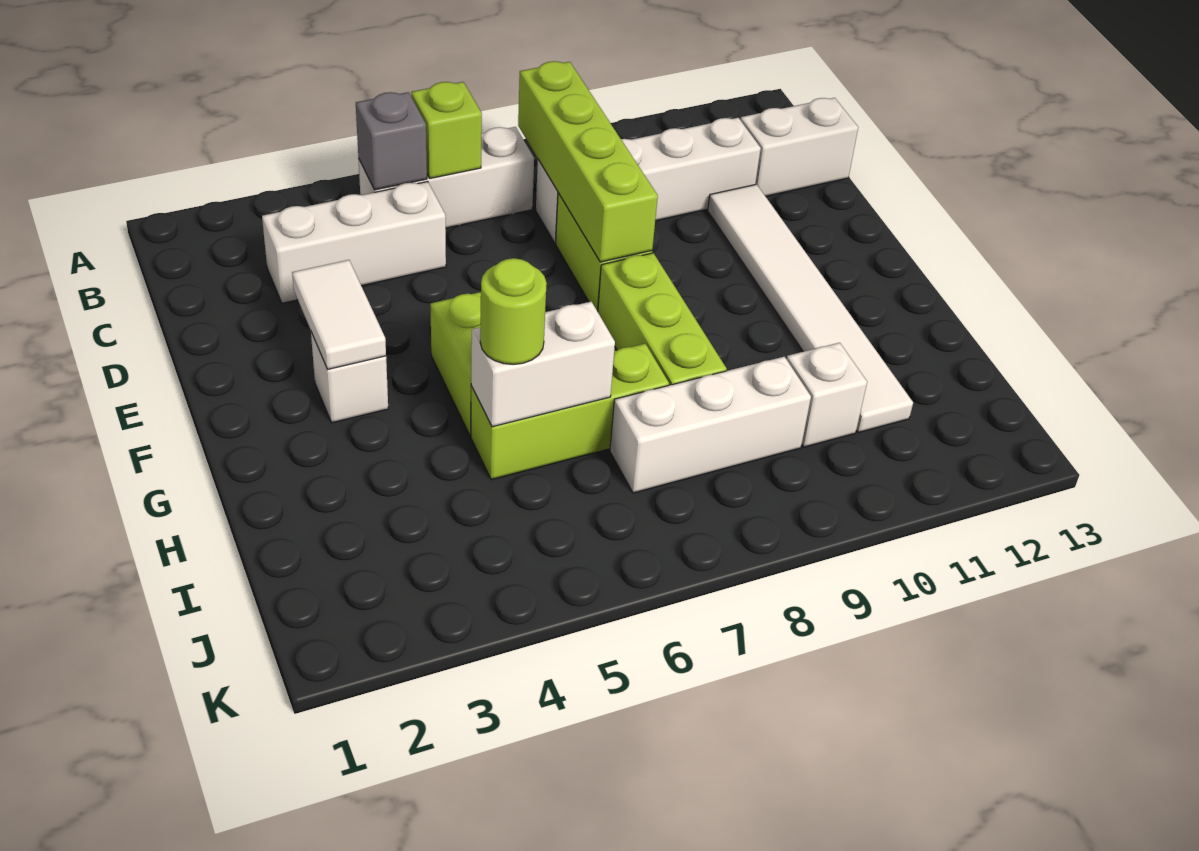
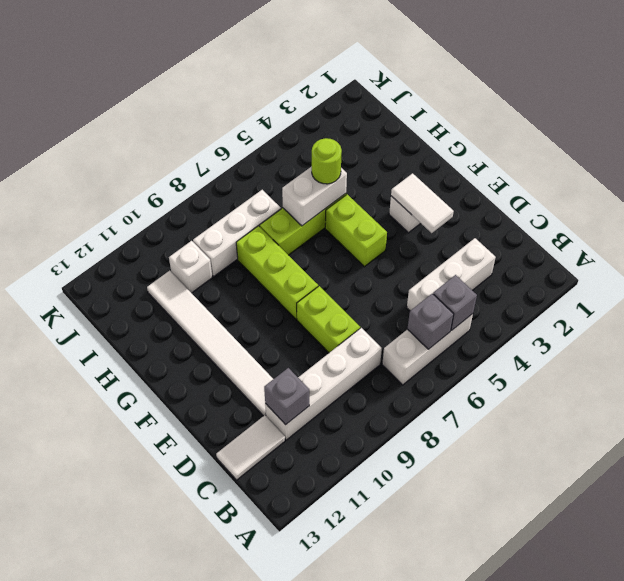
lime 1x1 brick [411,82,482,178] -> grey 1x1 brick [408,294,454,349]
lime 1x4 brick [518,61,658,262] -> none
none -> grey 1x1 brick [264,368,309,425]
white 1x2 brick [740,98,858,196] -> white 1x2 tile [216,415,285,480]

